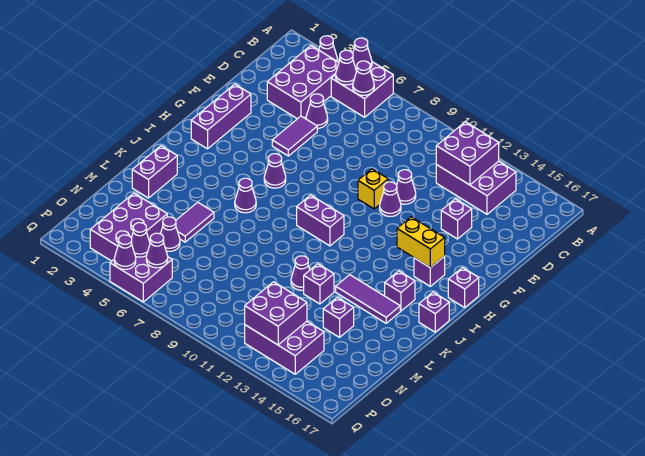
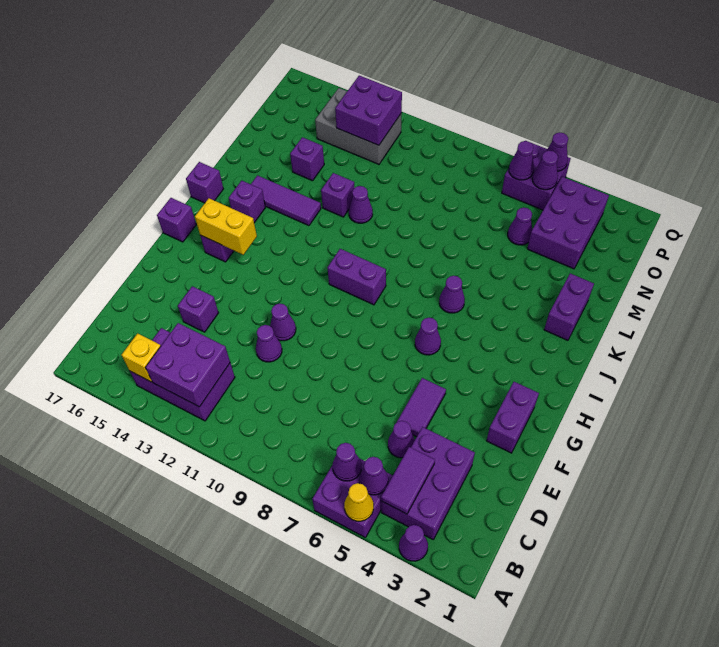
purple 1x1 cone [353,38,372,71] -> yellow 1x1 cone [344,483,374,521]
purple 1x3 brick [191,84,251,149] -> purple 1x2 brick [487,382,539,453]
yellow 1x1 brick [358,169,388,209] -> yellow 1x1 brick moved to [122,333,161,382]
purple 1x2 tile [176,202,214,242] -> purple 1x2 tile moved to [381,447,435,514]
purple 2x3 brick [245,321,324,374] -> grey 2x3 brick [315,88,402,164]

